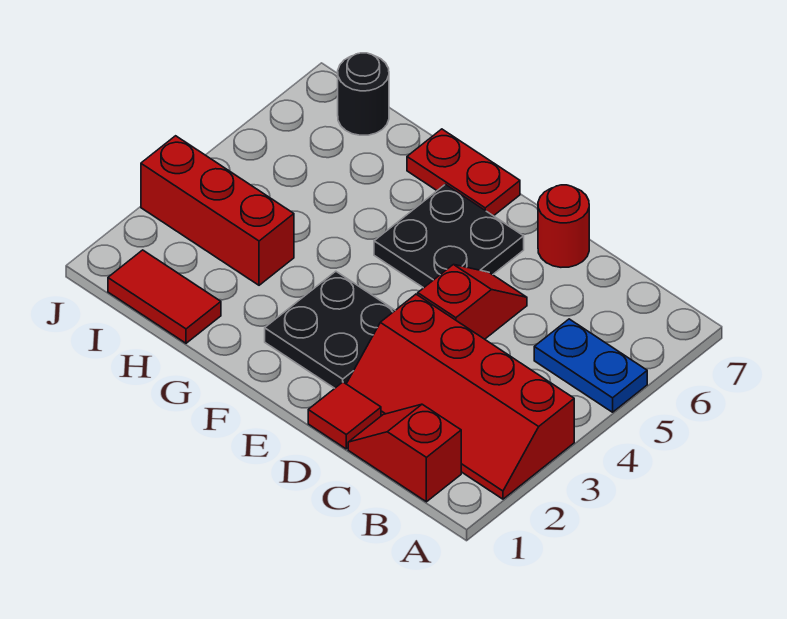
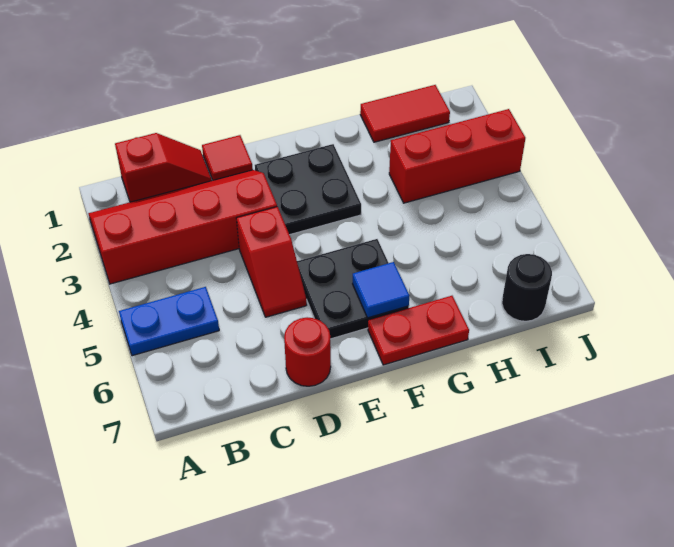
none -> blue 1x1 tile [353,262,409,318]

